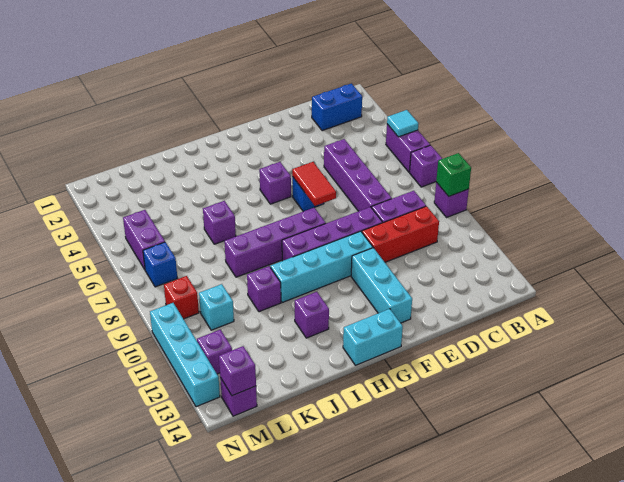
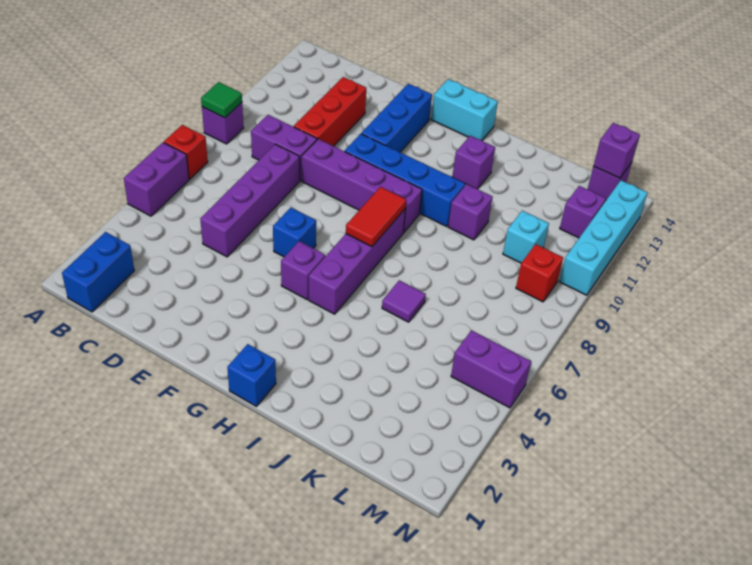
cyan 1x1 tile [387,110,418,137] -> none
purple 1x1 brick [410,145,442,187] -> red 1x1 brick [164,125,208,179]
green 1x1 brick [436,153,471,196] -> green 1x1 tile [201,82,242,118]
blue 1x2 brick [312,84,362,131] -> blue 1x2 brick turned to [62,232,134,312]
red 1x3 brick [362,206,439,262] -> red 1x3 brick turned to [294,77,366,146]
red 1x2 tile [292,162,336,206] -> red 1x2 tile moved to [346,187,406,247]
cyan 1x4 brick [271,231,373,303] -> blue 1x4 brick [345,134,465,227]
cyan 1x3 brick [351,248,412,323] -> blue 1x3 brick [361,84,432,152]
purple 1x4 brick [224,208,326,277] -> purple 1x4 brick turned to [308,208,406,314]
purple 1x1 brick [203,201,236,244] -> purple 1x1 tile [382,280,426,322]
purple 1x2 brick [123,210,165,269] -> purple 1x2 brick turned to [451,330,531,408]
blue 1x1 brick [143,242,177,287] -> blue 1x1 brick moved to [227,344,276,406]

